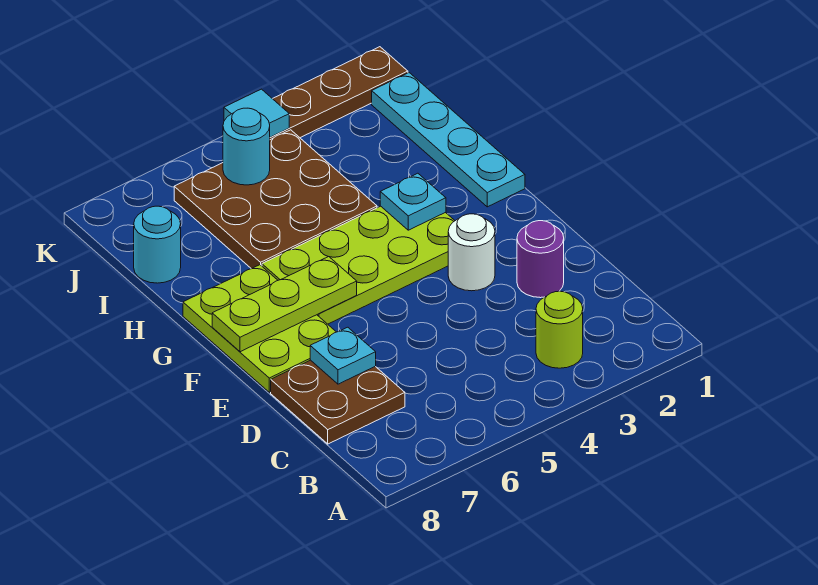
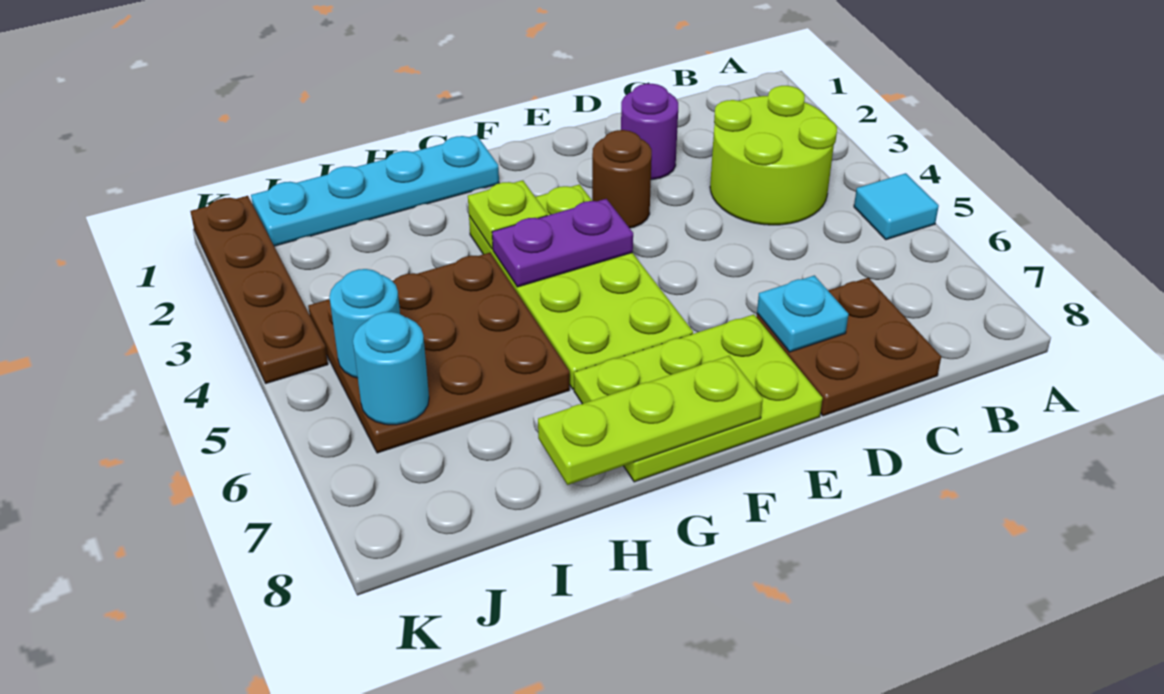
lime 1x1 round brick [536,291,583,368] -> lime 2x2 round brick [710,86,837,225]
white 1x1 round brick [448,214,495,291] -> brown 1x1 round brick [592,130,652,228]
none -> purple 1x2 plate [492,199,633,287]
lime 1x3 plate [212,257,357,352] -> lime 1x3 plate turned to [538,356,763,485]
cyan 1x1 plate [380,173,446,230] -> lime 1x1 plate [468,180,547,249]
cyan 1x1 round brick [134,206,181,283] -> cyan 1x1 round brick moved to [353,312,429,425]
cyan 1x1 tile [224,89,289,137] -> cyan 1x1 tile moved to [854,173,939,240]

